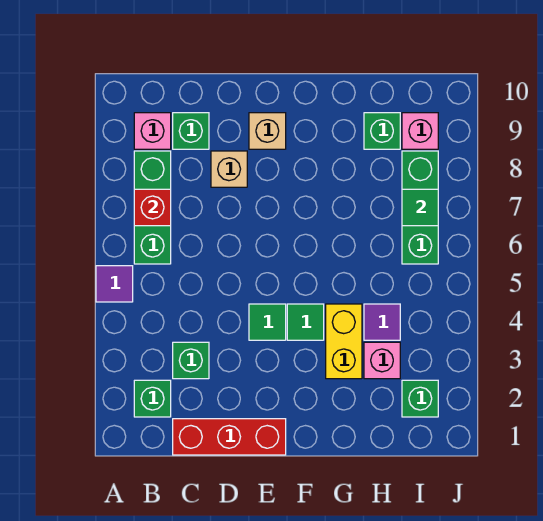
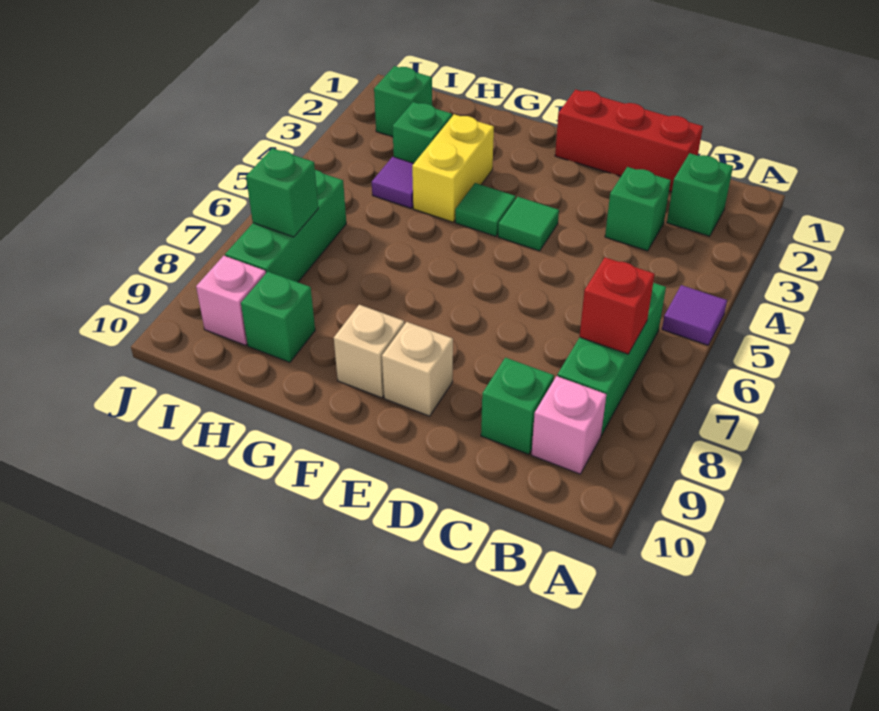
tan 1x1 brick [211,151,247,187] -> tan 1x1 brick moved to [334,305,404,398]
pink 1x1 brick [364,342,400,379] -> green 1x1 brick [393,102,452,163]
green 1x1 tile [402,189,438,226] -> green 1x1 brick [246,148,318,237]

